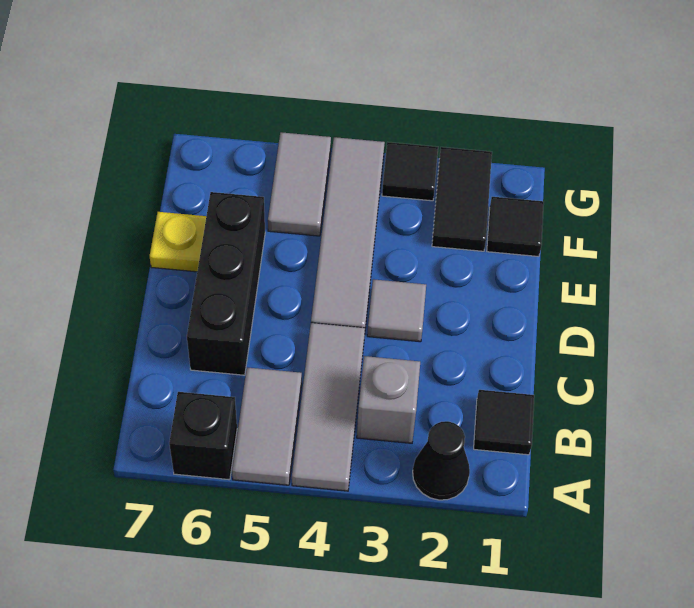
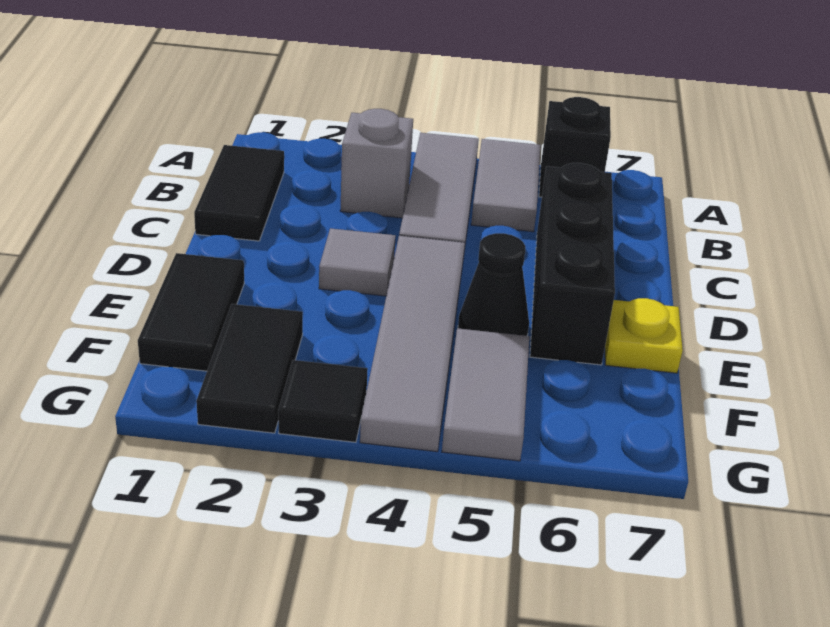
black 1x1 cone [413,421,470,500] -> black 1x1 cone moved to [458,233,529,336]
black 1x1 tile [474,390,534,455] -> black 1x2 tile [194,145,284,241]
black 1x1 tile [487,197,544,257] -> black 1x2 tile [138,253,244,371]

